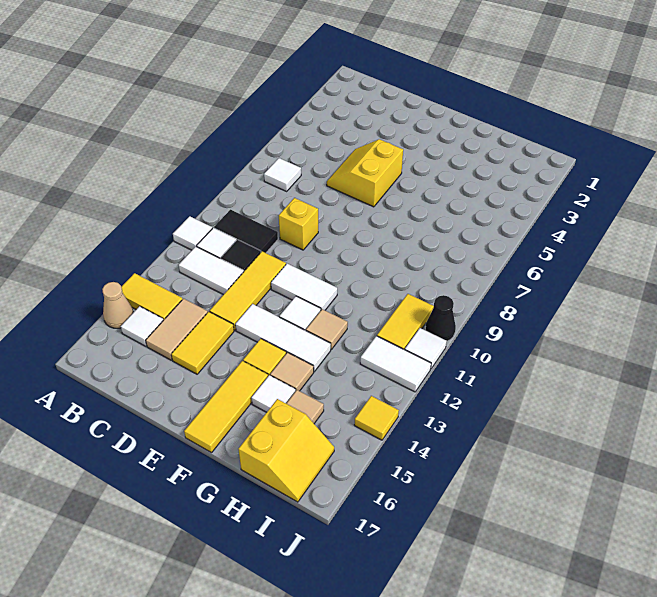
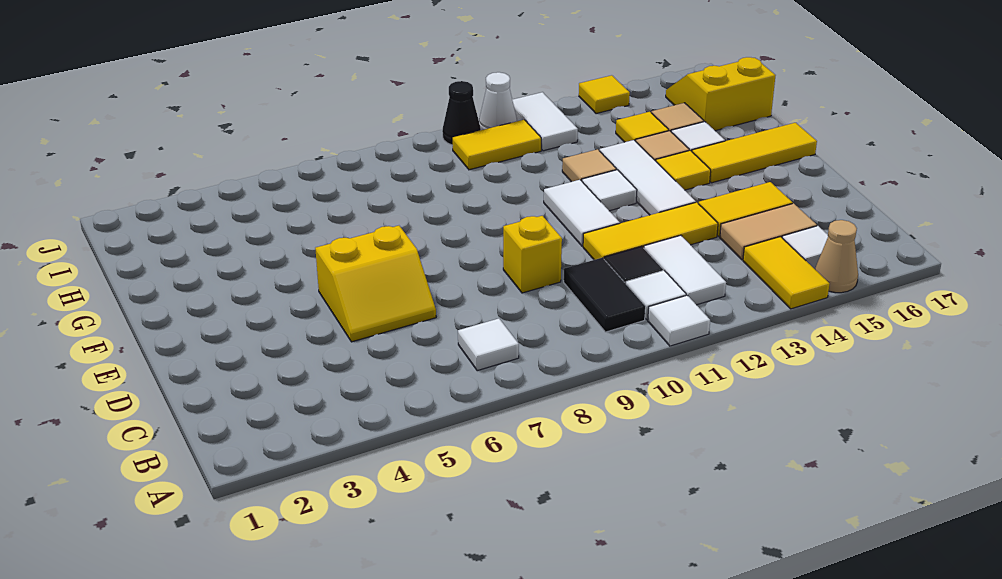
none -> yellow 1x1 tile [616,112,669,142]
white 1x1 tile [405,328,447,369] -> white 1x1 cone [479,72,517,130]

